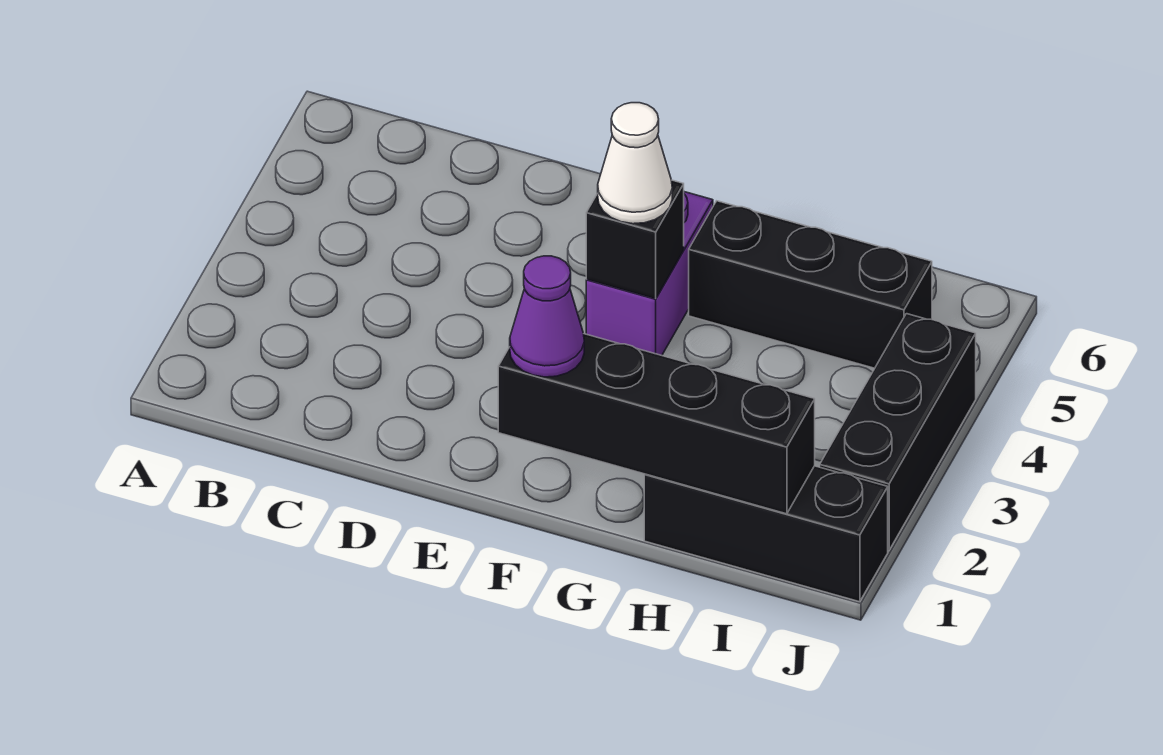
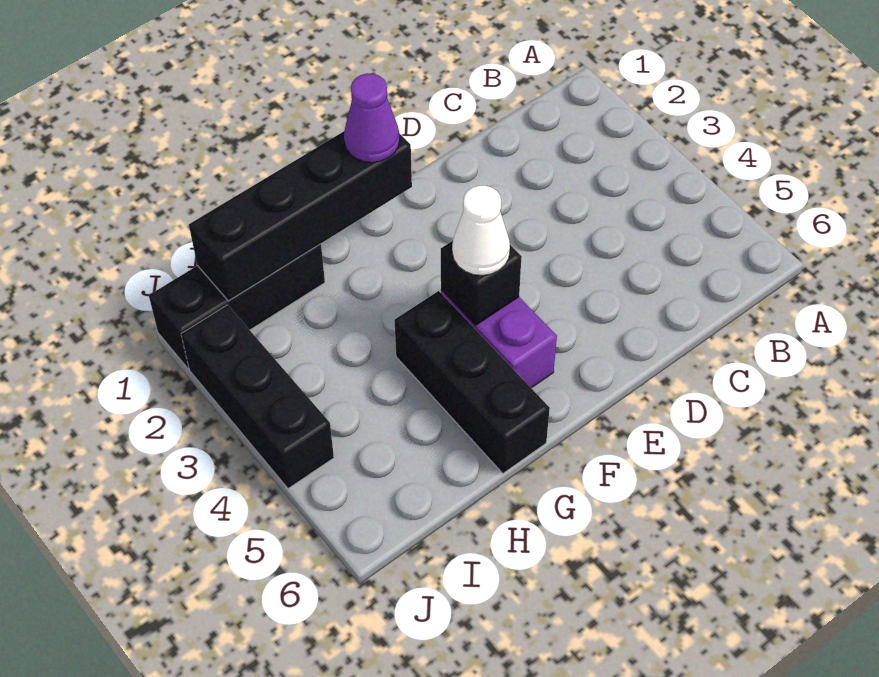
black 1x3 brick [689,201,932,368] -> black 1x3 brick turned to [394,291,550,473]

